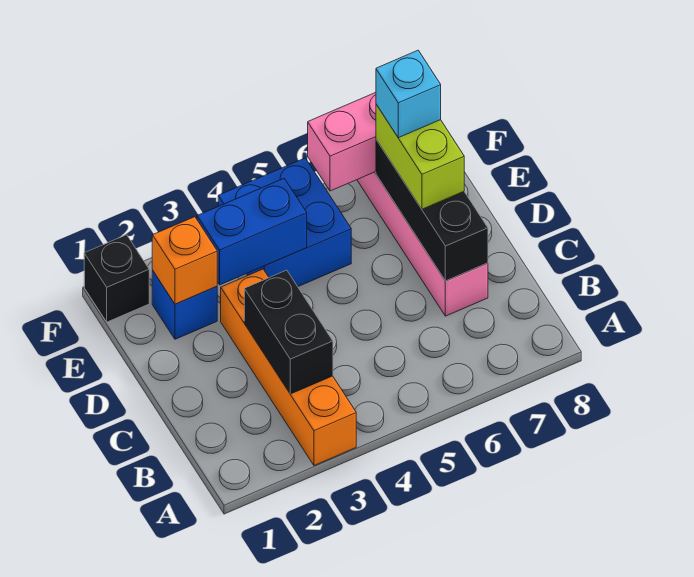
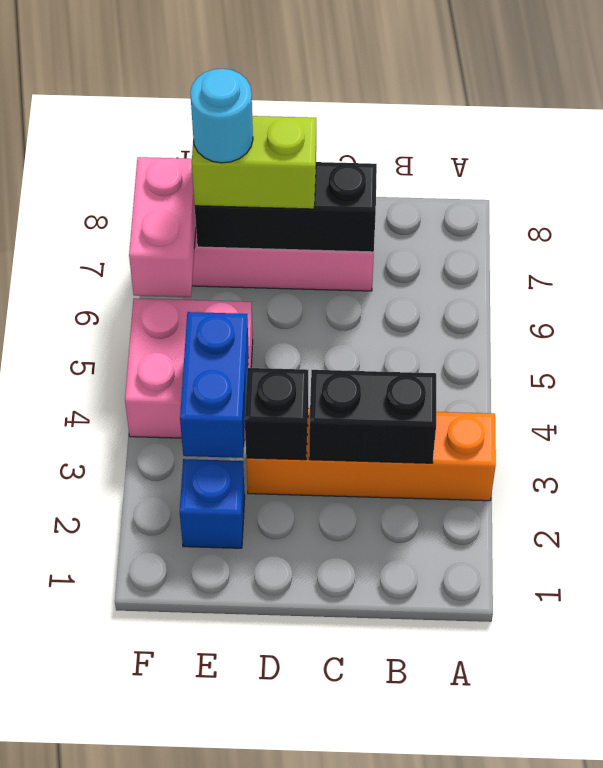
orange 1x1 brick [152,217,217,304] -> none
blue 2x2 brick [218,158,351,286] -> pink 2x2 brick [125,298,253,440]
cyan 1x1 brick [376,50,441,138] -> cyan 1x1 round brick [190,69,253,163]
black 1x1 brick [84,235,149,322] -> black 1x1 brick moved to [245,368,308,460]

